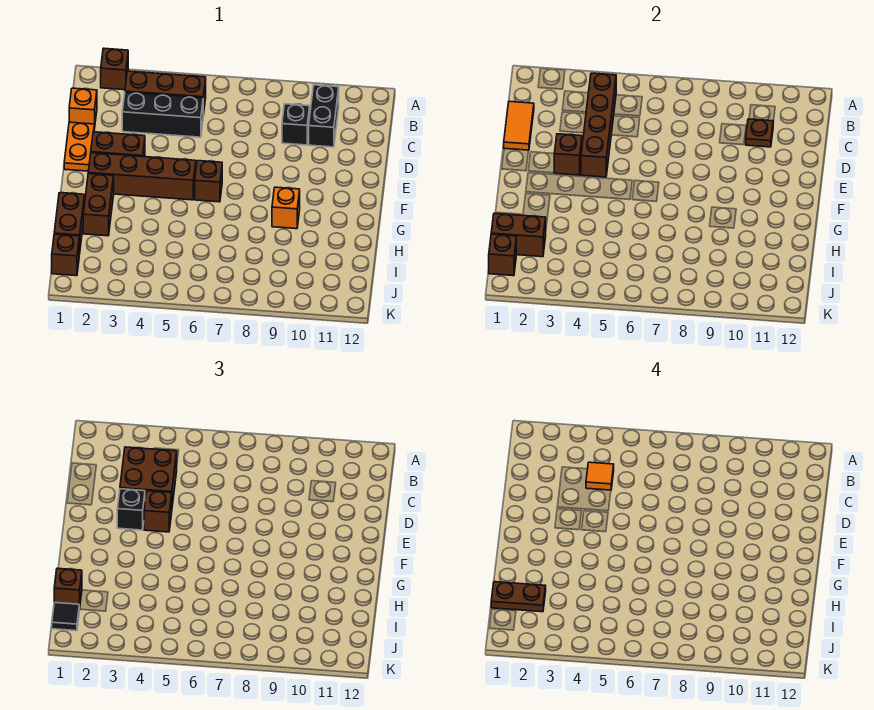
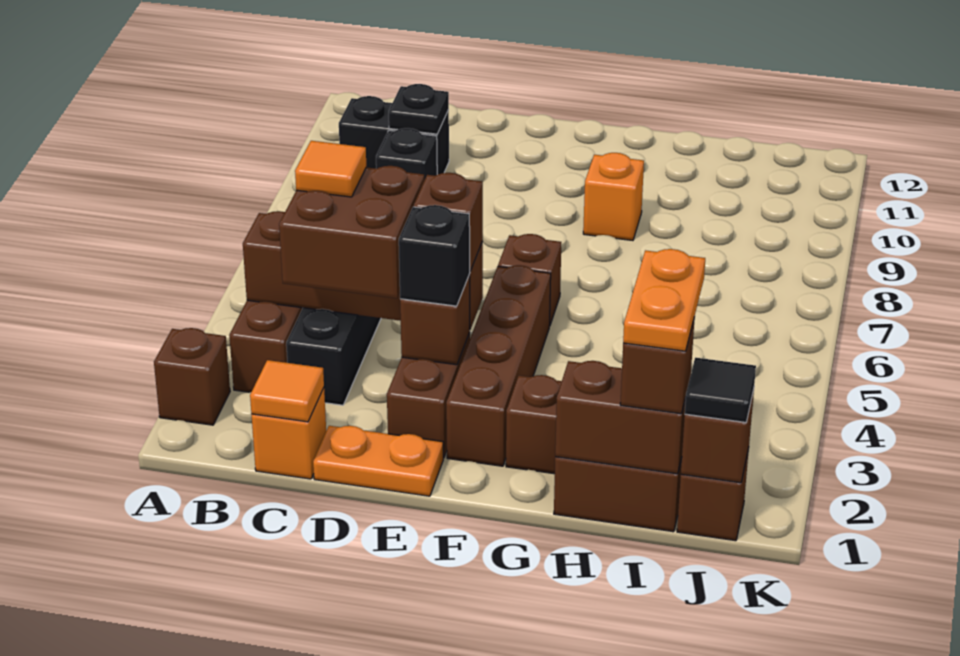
orange 1x2 tile [504,101,534,150] -> orange 1x1 tile [250,360,324,422]
brown 1x1 plate [746,119,773,147] -> black 1x1 plate [389,84,449,134]
brown 1x2 brick [491,213,546,257] -> brown 1x2 brick turned to [555,361,686,474]
brown 1x2 plate [491,582,546,612] -> orange 1x2 plate [623,249,705,351]

